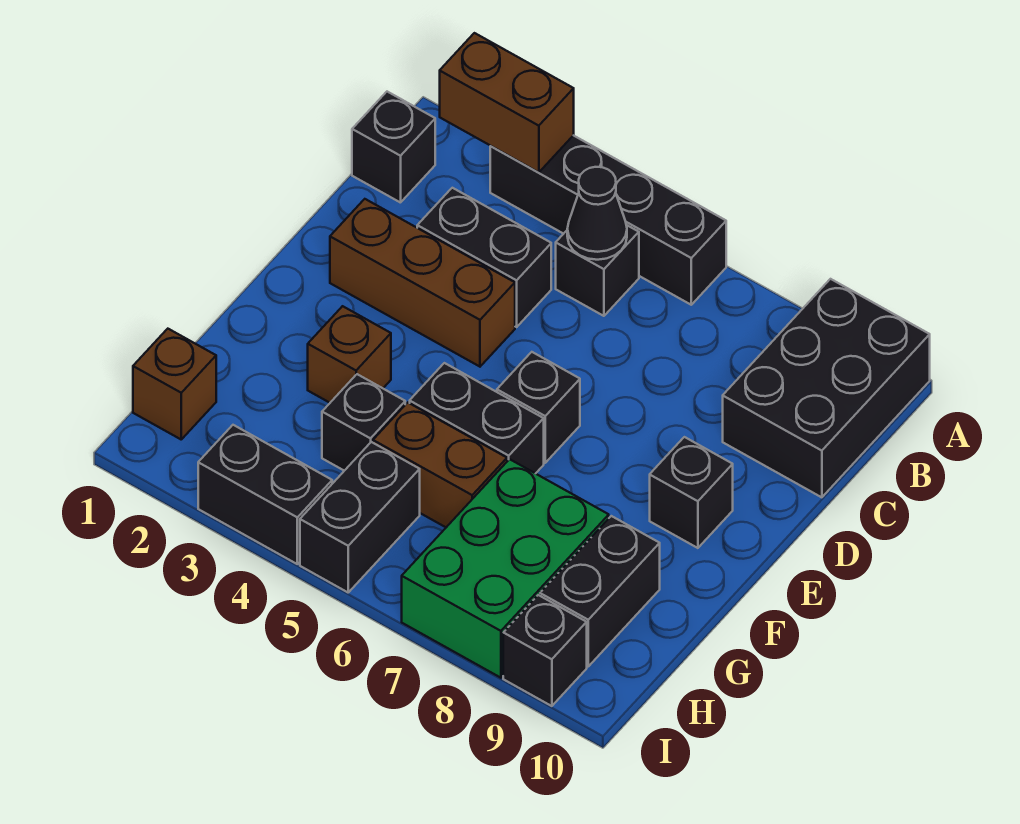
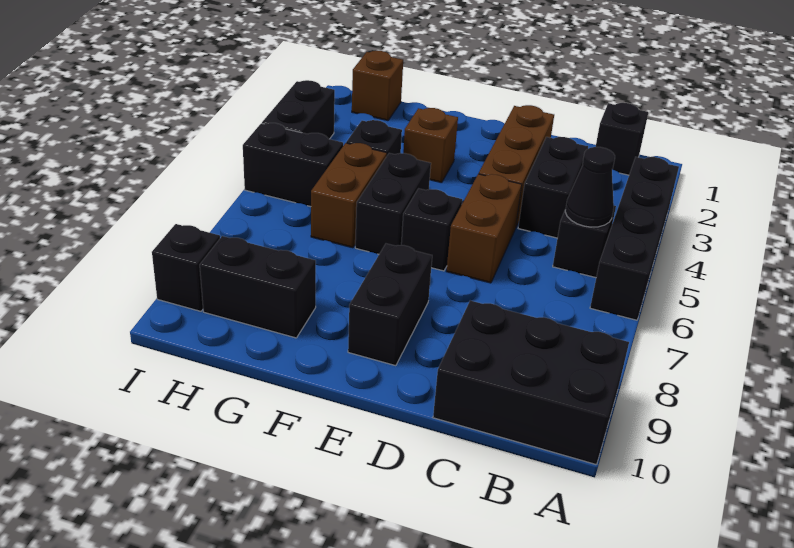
brown 1x2 brick [440,33,574,172] -> brown 1x2 brick moved to [447,174,522,283]
black 1x1 brick [650,437,733,548] -> black 1x2 brick [348,244,432,366]
green 2x3 brick [402,459,609,678] -> none

